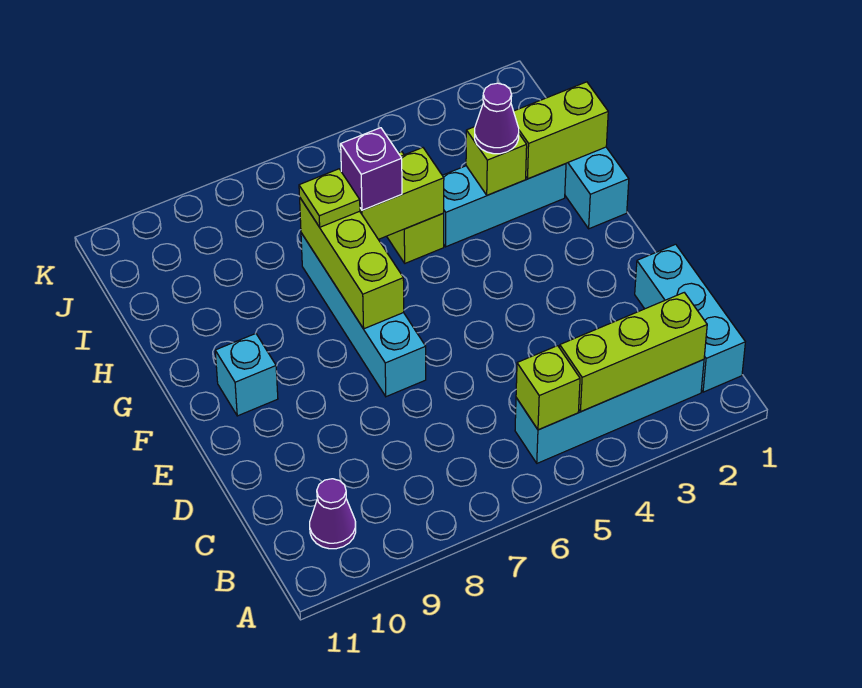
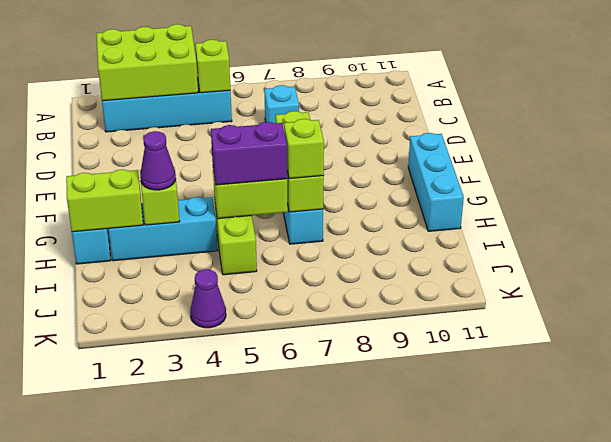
cyan 1x3 brick [635,244,745,392] -> cyan 1x3 brick moved to [408,133,464,231]
lime 1x3 brick [560,293,707,412] -> lime 2x3 brick [96,24,198,101]
purple 1x1 cone [310,479,356,549] -> purple 1x1 cone moved to [190,269,226,328]
cyan 1x1 brick [215,333,278,416] -> cyan 1x1 brick moved to [264,85,299,124]
purple 1x1 brick [341,128,402,210] -> purple 1x2 brick [211,122,287,185]
lime 1x1 plate [299,169,360,227] -> lime 1x1 brick [284,119,324,179]

